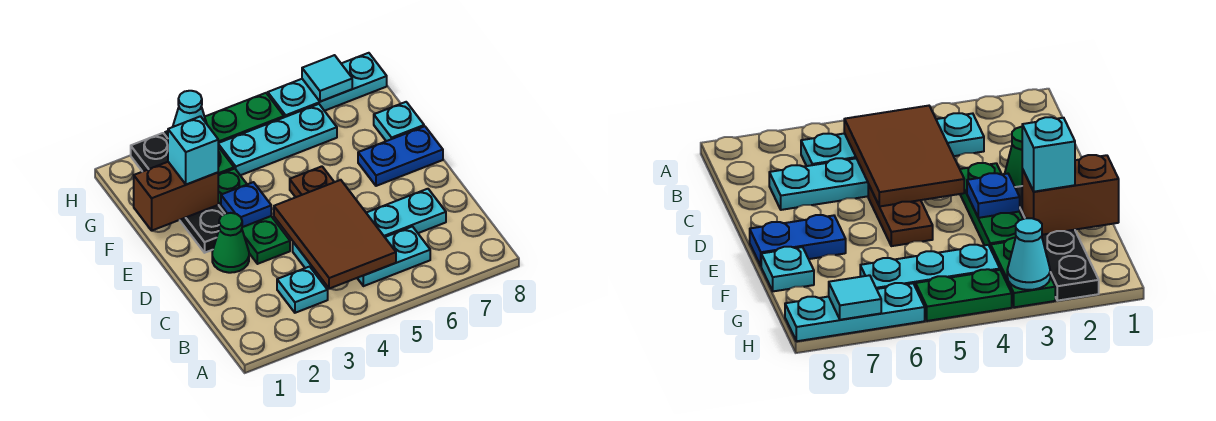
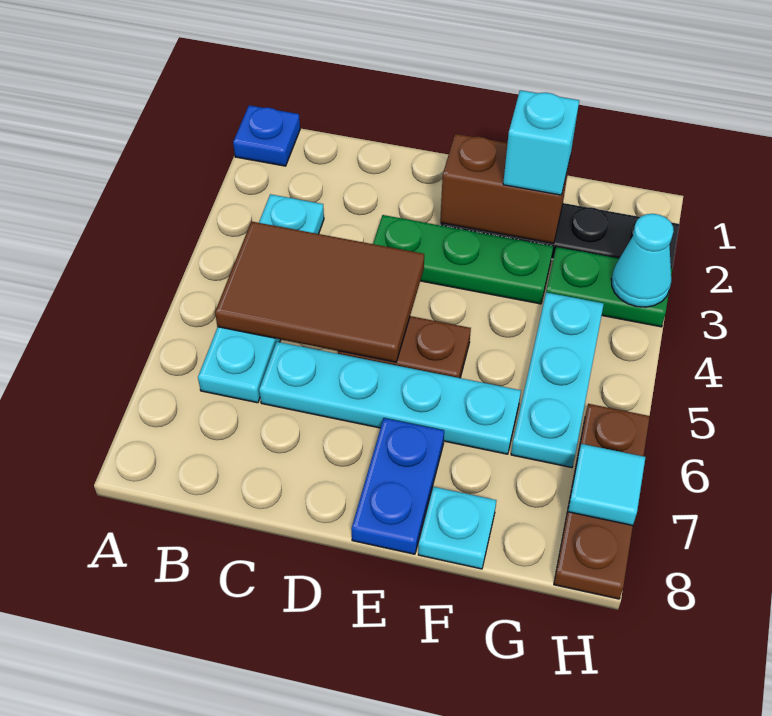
cyan 1x4 plate [293,189,446,273] -> cyan 1x4 plate turned to [259,342,521,454]
green 1x1 cone [212,213,249,273] -> none
blue 1x1 plate [221,182,271,227] -> blue 1x1 plate moved to [233,105,300,166]
brown 1x2 brick [134,162,218,231] -> brown 1x2 brick turned to [440,134,570,244]
green 1x2 plate [205,93,284,143] -> none
cyan 1x3 plate [268,53,387,117] -> brown 1x3 plate [554,404,650,599]

